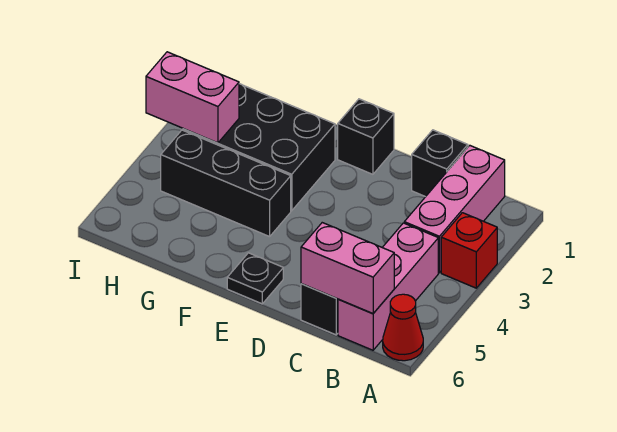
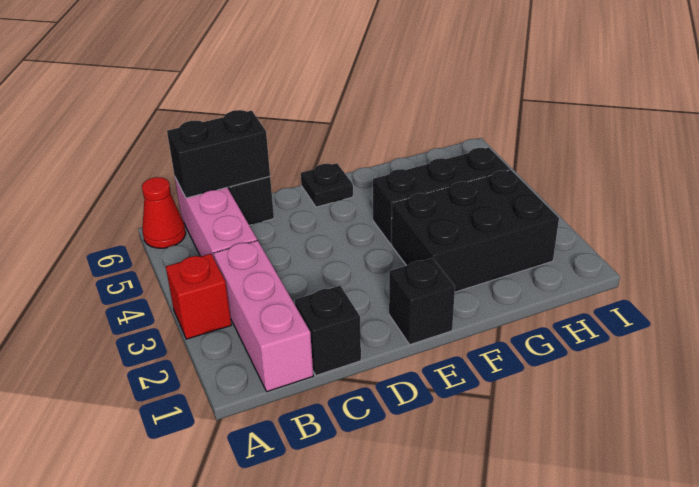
pink 1x2 brick [301,223,394,314] -> black 1x2 brick [167,110,270,198]
pink 1x2 brick [146,52,239,143] -> none

